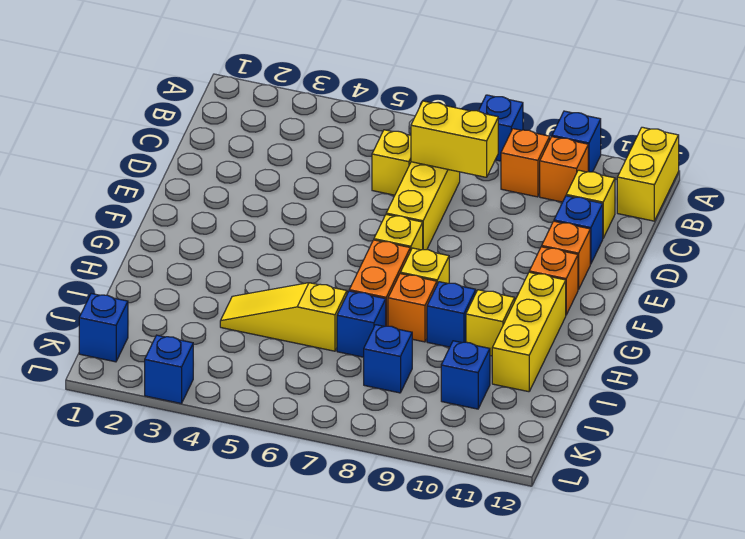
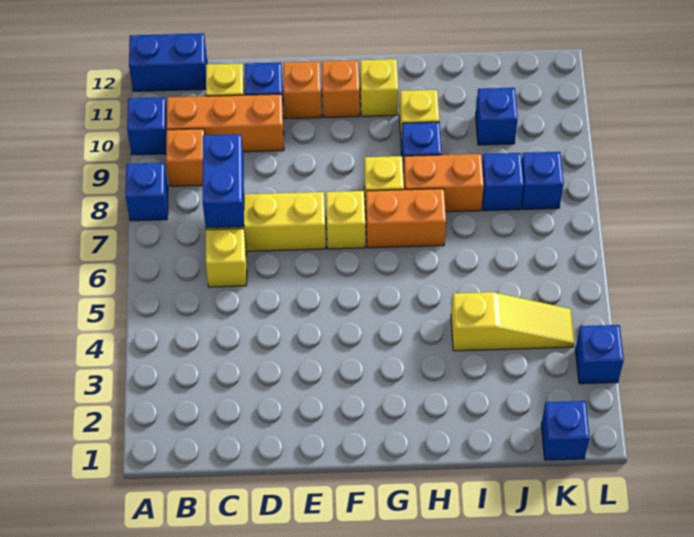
yellow 1x2 brick [617,127,679,221] -> blue 1x2 brick [129,33,207,91]
orange 1x1 brick [540,137,588,202] -> orange 1x3 brick [167,94,284,152]
yellow 1x2 brick [411,101,498,177] -> blue 1x2 brick [203,134,244,228]
yellow 1x3 brick [492,272,566,392] -> yellow 1x1 brick [360,59,398,116]
orange 1x1 brick [388,274,437,342] -> orange 1x2 brick [403,154,484,212]
yellow 1x3 slope [220,283,347,351] -> yellow 1x3 slope turned to [451,292,574,351]
blue 1x1 brick [337,291,386,357] -> blue 1x1 brick moved to [521,152,564,209]

